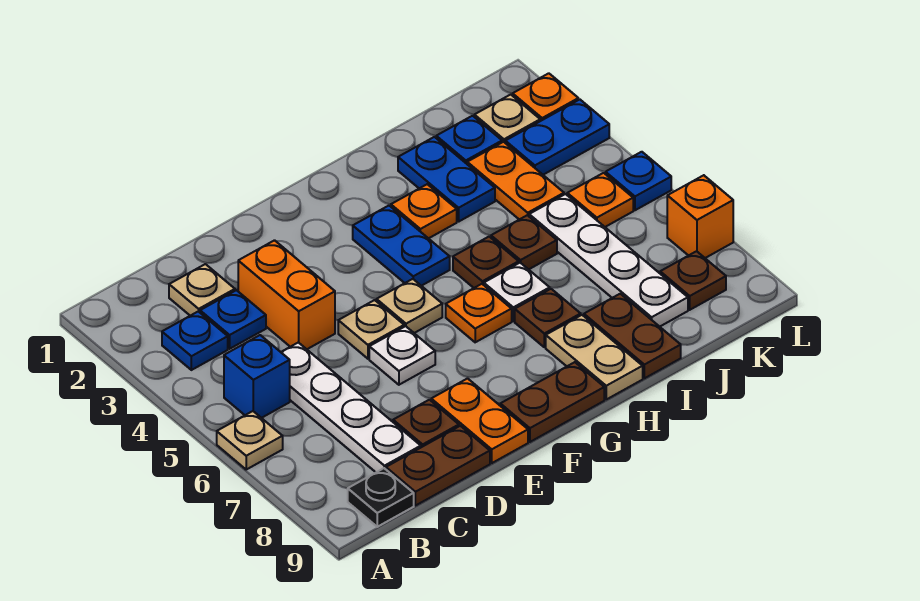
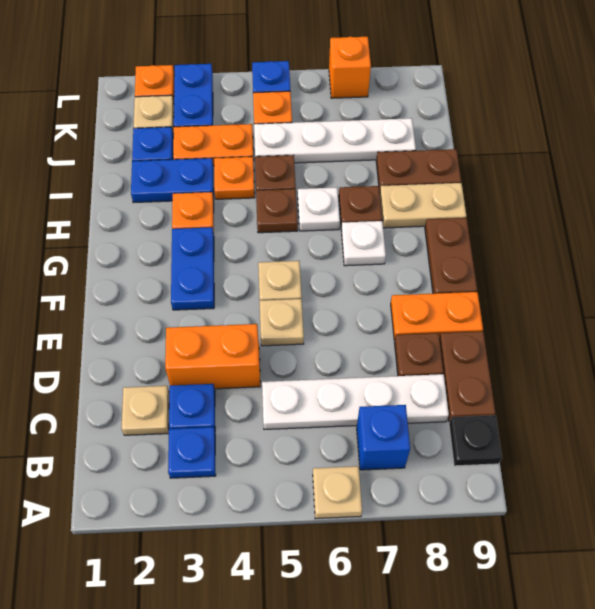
blue 1x1 brick [224,335,290,418] -> blue 1x1 brick moved to [357,405,410,470]
white 1x1 plate [369,326,435,385] -> white 1x1 plate moved to [341,221,386,266]
blue 1x2 plate [353,206,450,286] -> blue 1x2 plate turned to [171,227,214,310]
orange 1x1 plate [446,284,512,342] -> orange 1x1 plate moved to [214,157,255,199]
brown 1x1 plate [660,251,726,310] -> none

